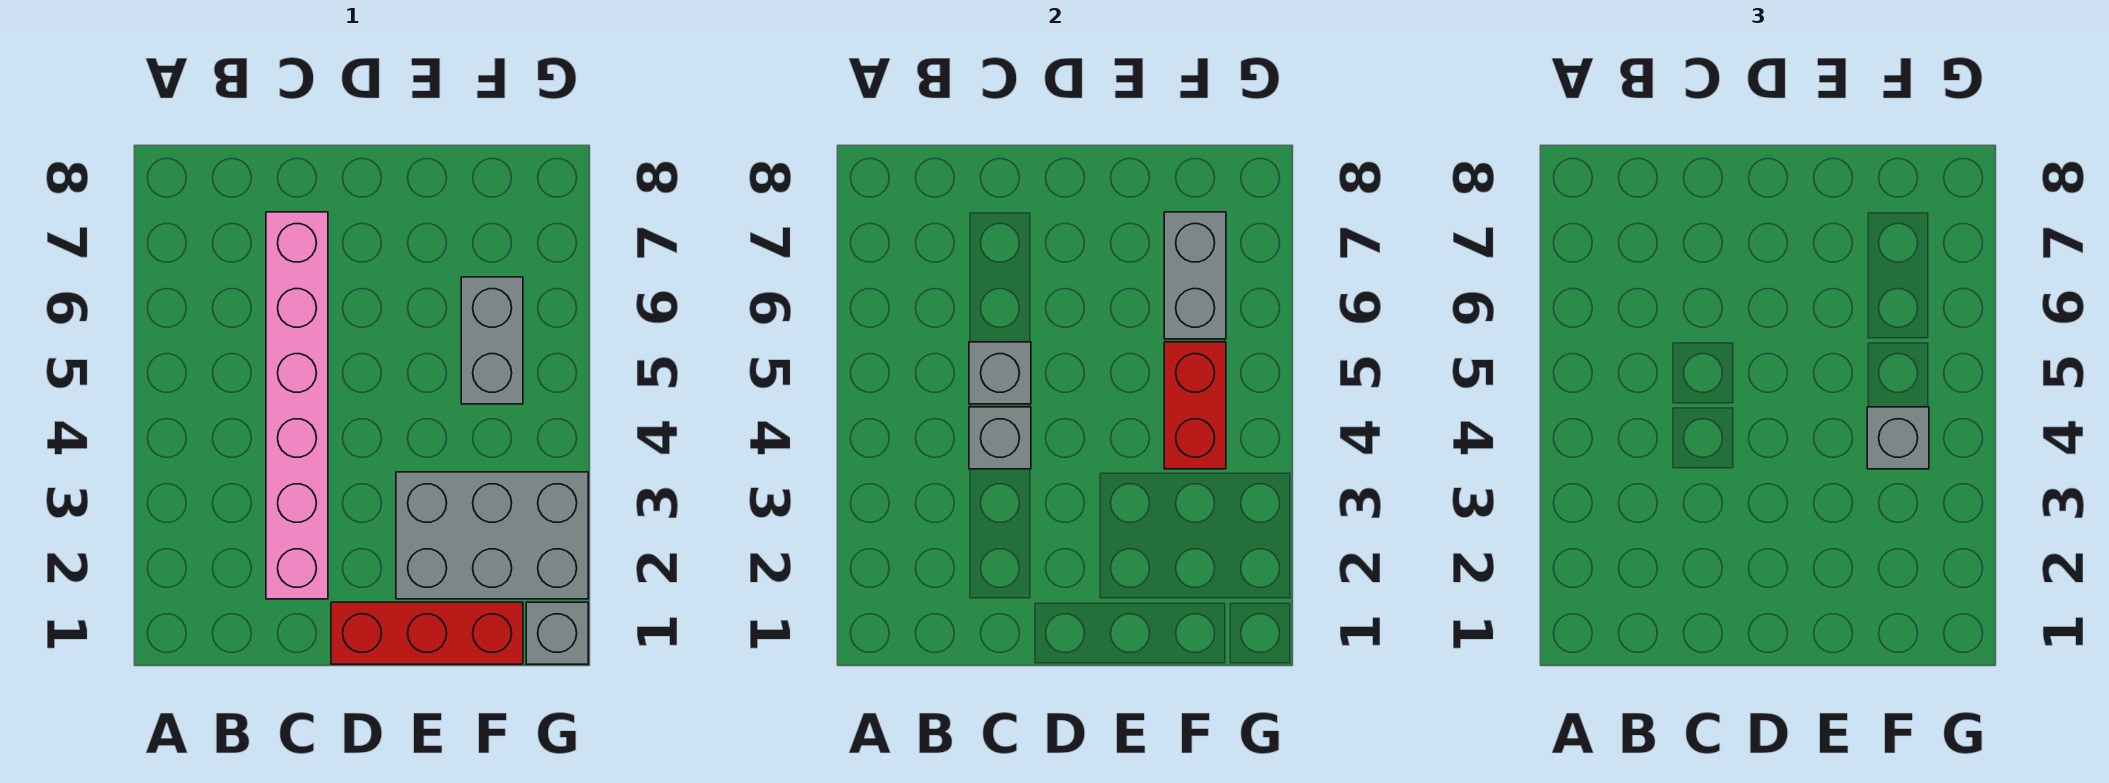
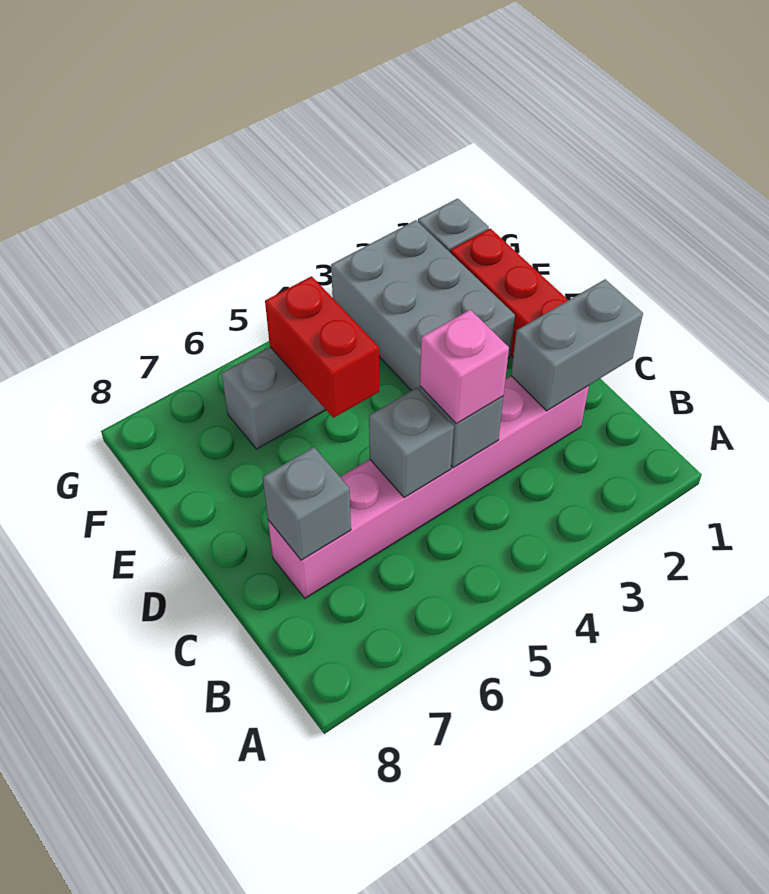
none -> pink 1x1 brick [420,310,509,424]
red 1x2 brick [1164,342,1226,469] -> red 1x2 brick turned to [265,276,379,418]
grey 1x1 brick [1867,407,1929,469] -> grey 1x1 brick moved to [262,447,351,560]
grey 1x2 brick [1164,212,1226,339] -> grey 1x2 brick moved to [511,279,643,411]

